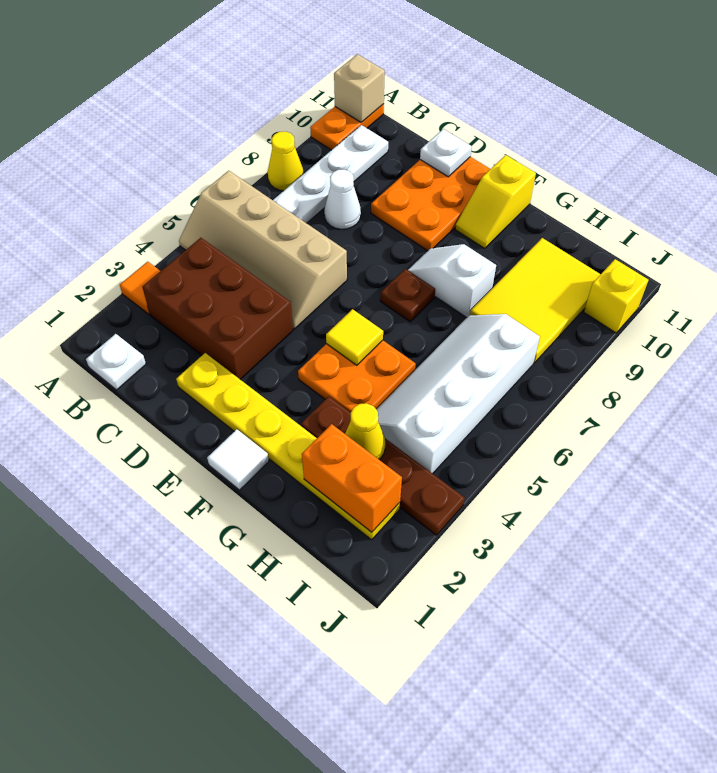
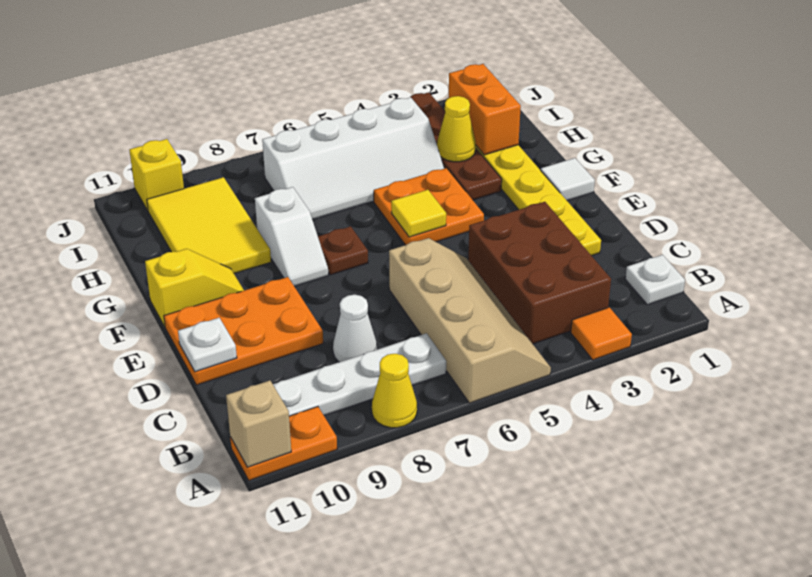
yellow 2x3 tile [470,238,601,363] -> yellow 2x3 tile turned to [147,177,271,273]

